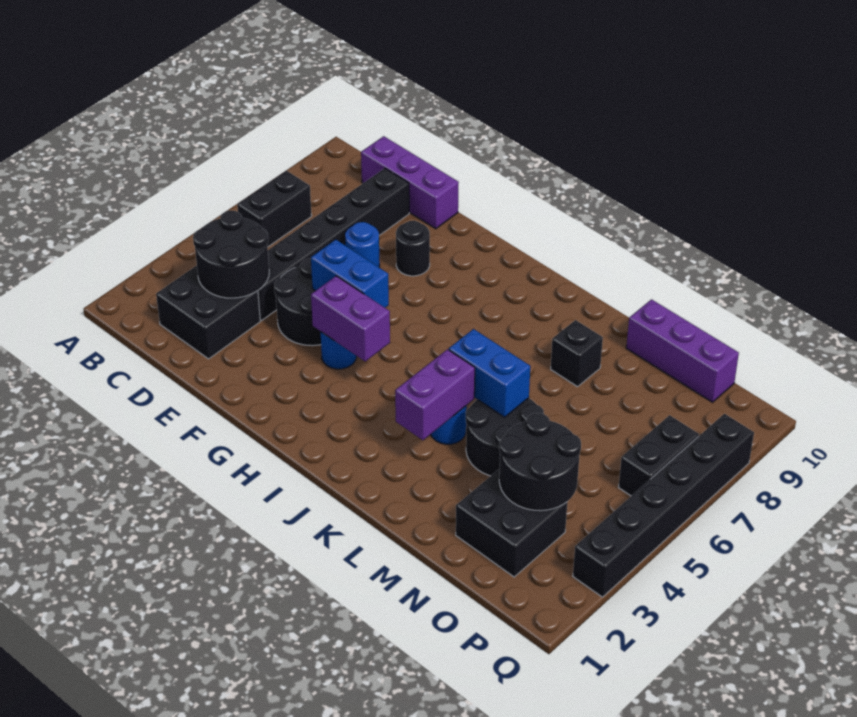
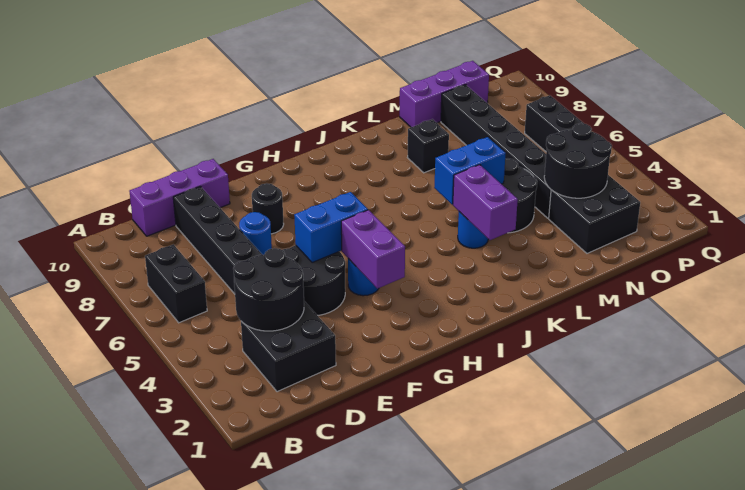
purple 1x2 brick [311,276,390,362] -> purple 1x2 brick turned to [341,210,405,289]
black 1x6 brick [573,414,754,597] -> black 1x6 brick moved to [441,85,551,218]

